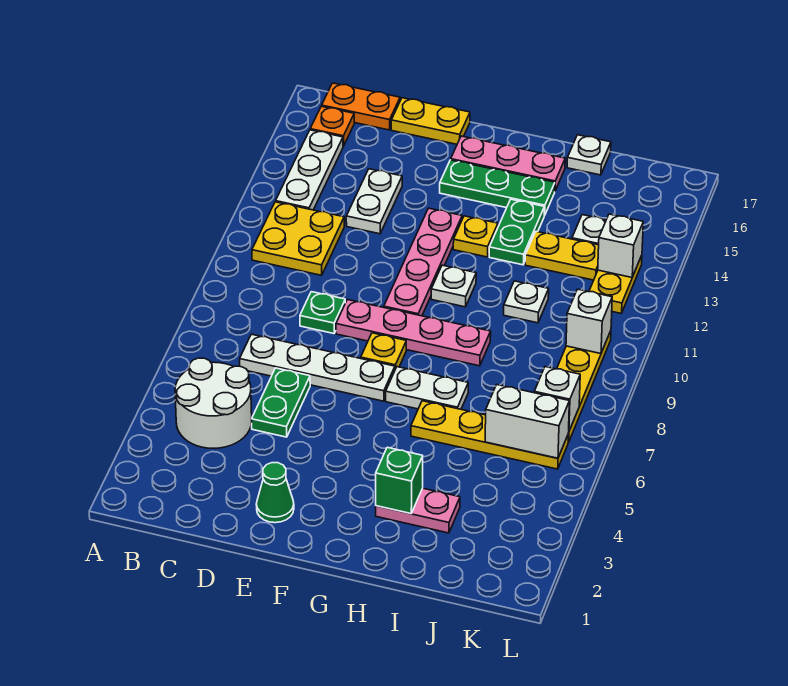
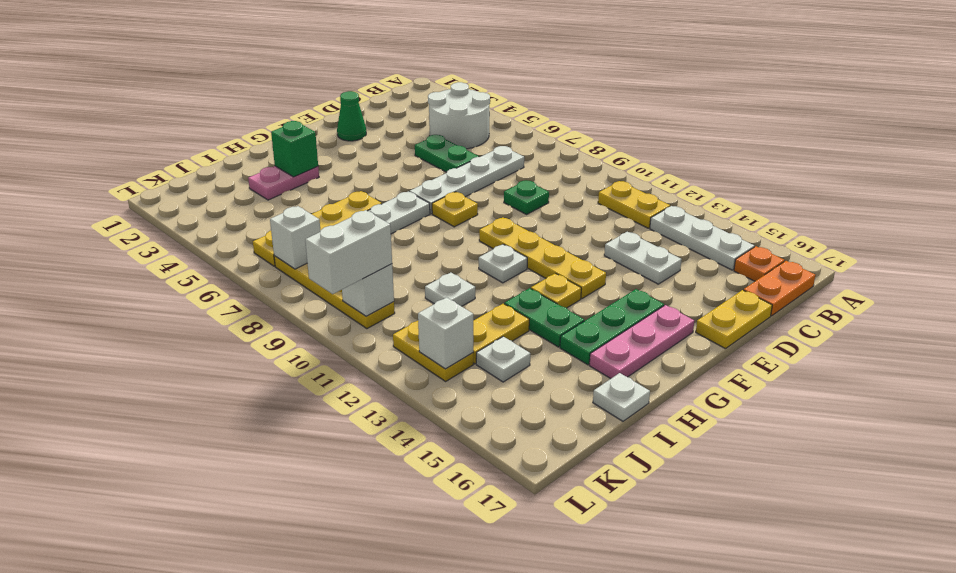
yellow 2x2 plate [252,202,344,275] -> yellow 1x2 plate [598,181,670,228]
pink 1x4 plate [336,300,491,366] -> none
pink 1x4 plate [384,208,462,316] -> yellow 1x4 plate [479,217,606,299]
white 1x2 brick [485,385,569,458] -> white 1x2 brick moved to [305,210,392,294]

